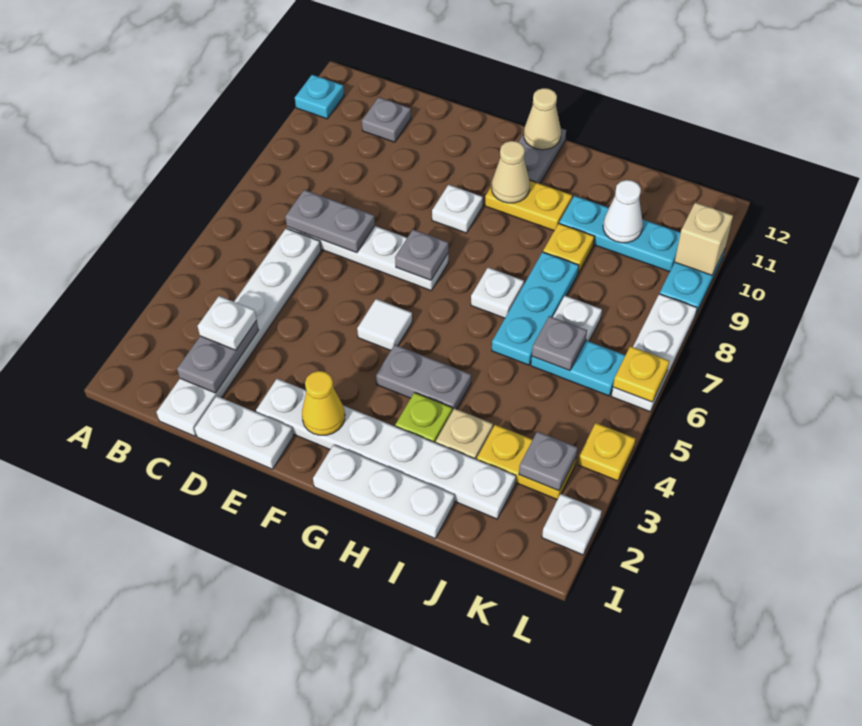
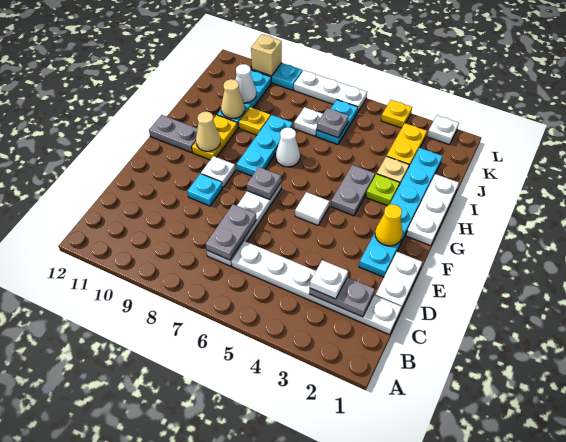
cyan 1x1 plate [295,75,344,119] -> cyan 1x1 plate moved to [187,174,223,206]
grey 1x1 plate [362,97,411,142] -> none
white 1x6 plate [256,379,516,519] -> cyan 1x6 plate [359,148,442,277]
tan 1x1 cone [524,88,561,150] -> tan 1x1 cone moved to [221,79,245,118]
white 1x1 plate [471,268,524,318] -> white 1x1 cone [276,127,300,167]
cyan 1x3 plate [492,252,579,365] -> cyan 1x3 plate turned to [237,115,293,176]
grey 1x1 plate [519,431,577,491] -> none
yellow 1x1 plate [613,346,669,402] -> none

